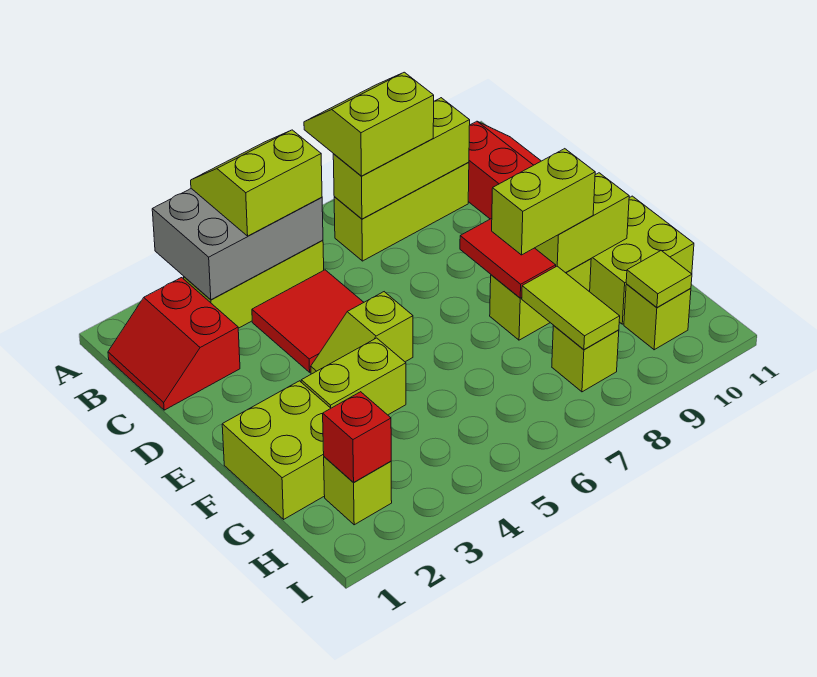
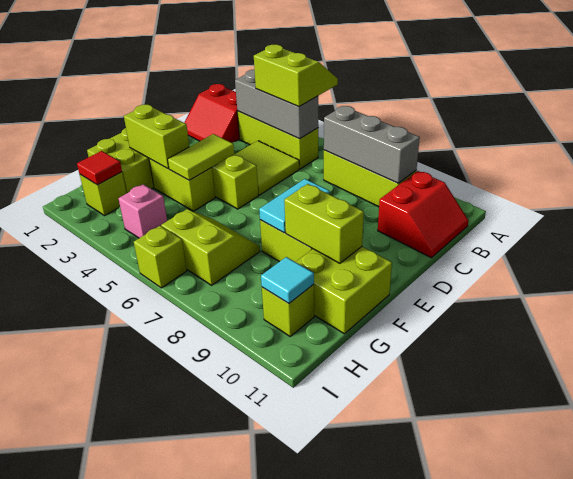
grey 2x3 brick [152,189,323,300] -> grey 1x3 brick [235,70,318,139]
lime 2x2 slope [304,72,434,176] -> lime 2x2 slope moved to [161,209,260,285]
red 2x2 slope [108,278,240,410] -> red 2x2 slope turned to [184,84,240,143]
lime 1x3 brick [333,98,470,219] -> grey 1x3 brick [324,106,420,183]
red 2x2 tile [252,270,364,372] -> lime 2x2 tile [218,141,299,195]
red 1x2 tile [460,218,556,298] -> cyan 1x2 tile [259,179,329,233]
lime 1x2 brick [492,149,595,255] -> lime 1x2 brick moved to [124,105,189,169]
lime 1x2 tile [522,266,620,350] -> lime 1x2 tile moved to [168,134,234,180]
red 1x1 brick [323,392,391,483] -> red 1x1 tile [77,151,122,185]
none -> pink 1x1 brick [118,184,167,238]
lime 1x1 brick [552,326,619,392] -> lime 1x1 brick moved to [134,226,187,288]
lime 1x1 tile [626,251,692,308] -> cyan 1x1 tile [261,257,314,303]

